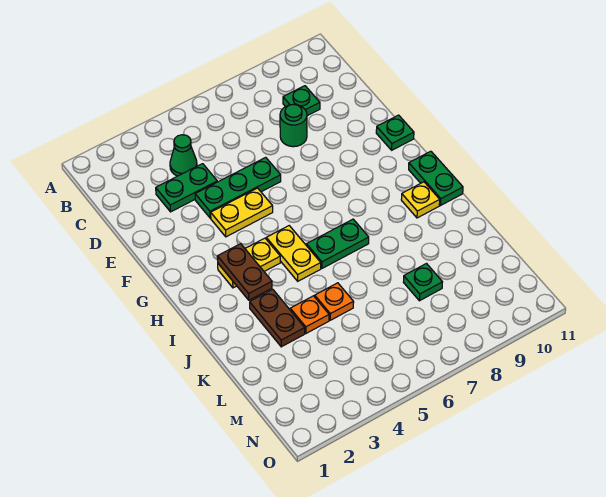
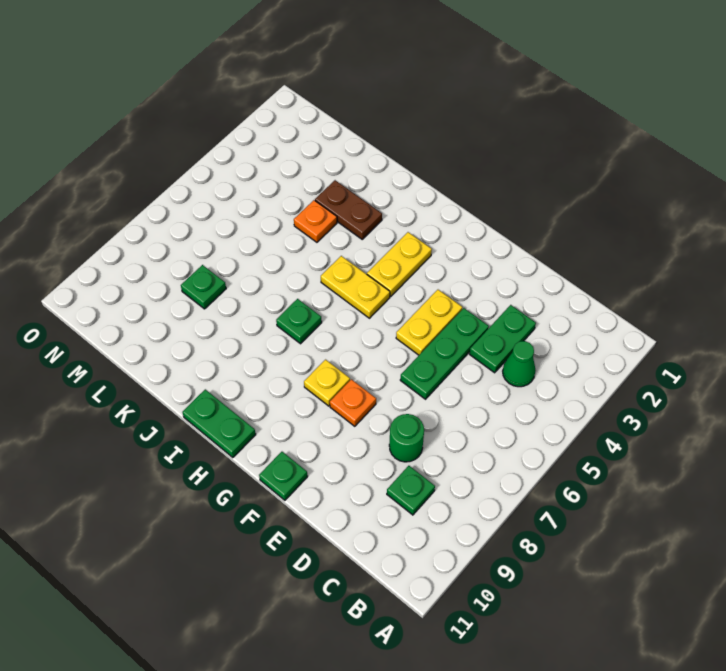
brown 1x2 plate [217,244,272,300] -> none
green 1x2 plate [306,219,369,268] -> green 1x1 plate [276,299,322,344]
yellow 1x1 plate [401,182,440,218] -> yellow 1x1 plate moved to [304,360,350,406]
orange 1x1 plate [315,283,354,320] -> orange 1x1 plate moved to [330,379,376,426]

